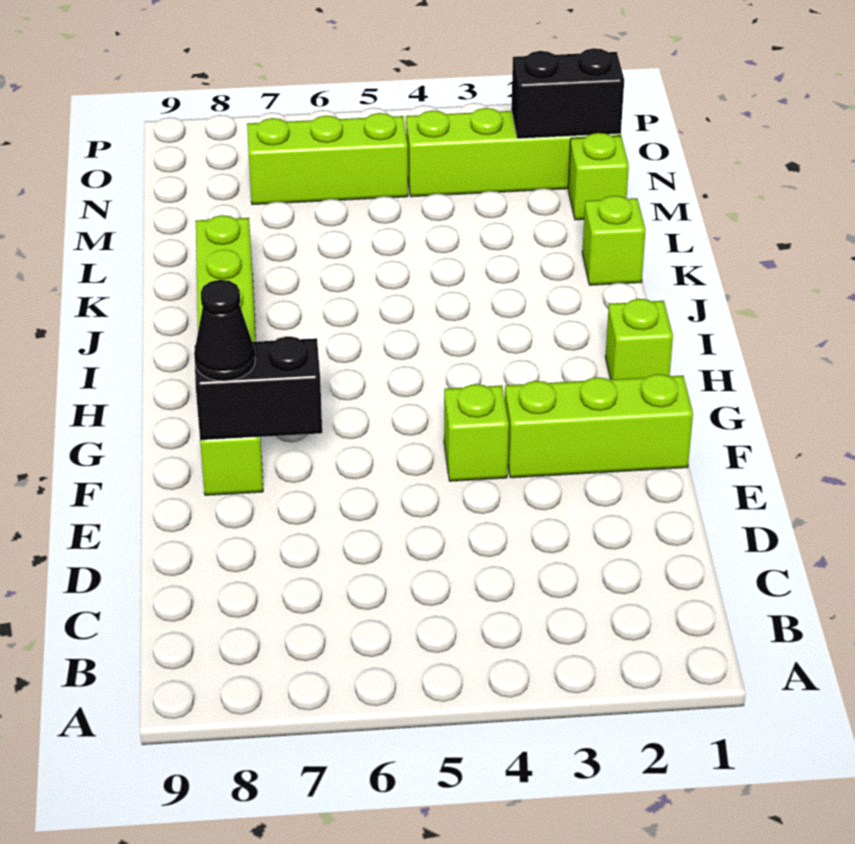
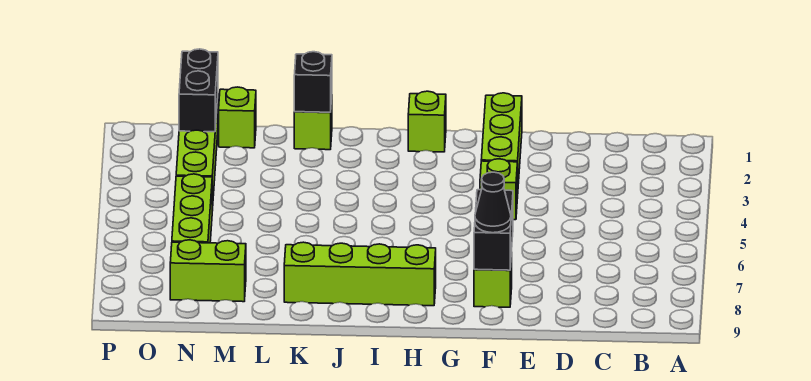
none -> black 1x1 brick [294,52,332,112]
none -> lime 1x2 brick [170,240,246,302]

